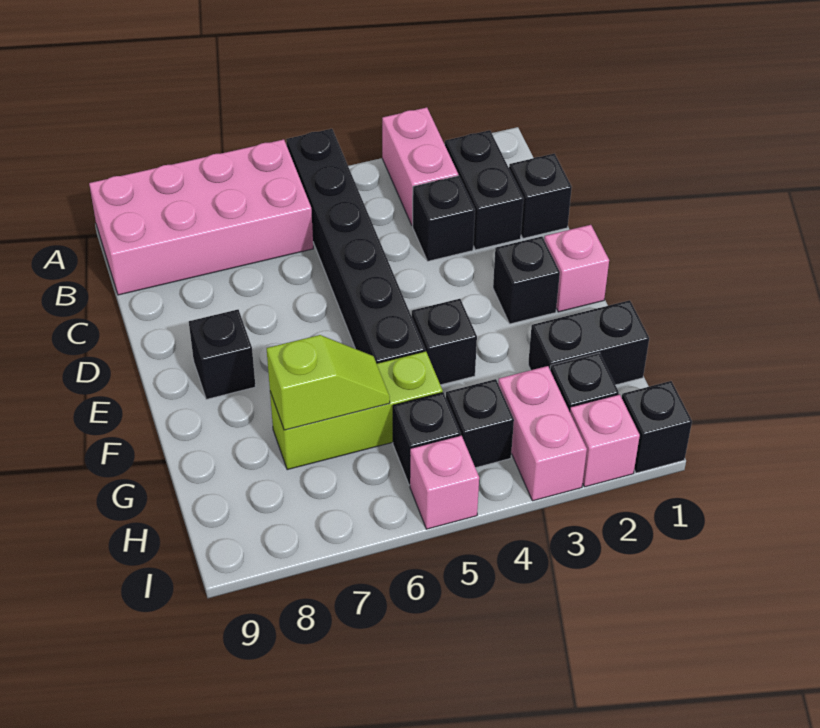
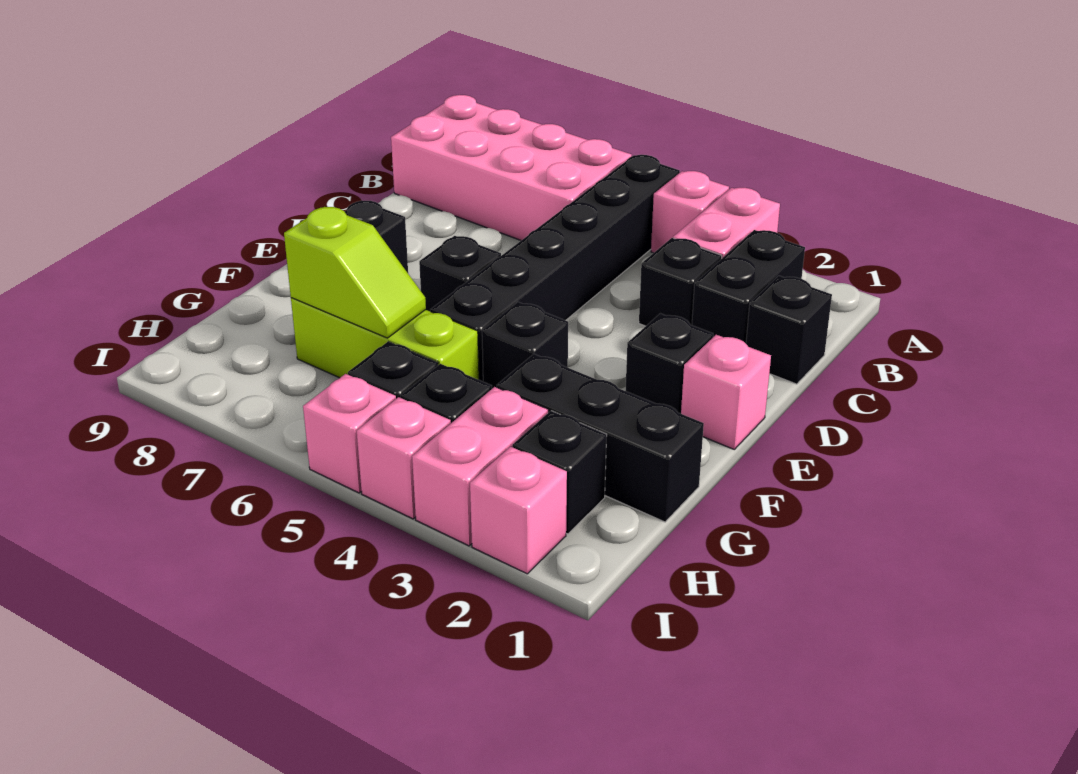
none -> pink 1x1 brick [651,171,729,253]
black 1x2 brick [528,300,649,385] -> black 1x3 brick [497,354,704,522]
black 1x1 brick [622,381,692,473] -> black 1x1 brick moved to [419,236,501,311]
none -> pink 1x1 brick [357,397,451,519]

